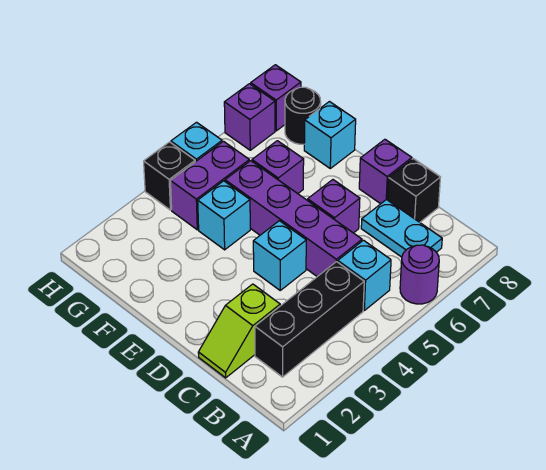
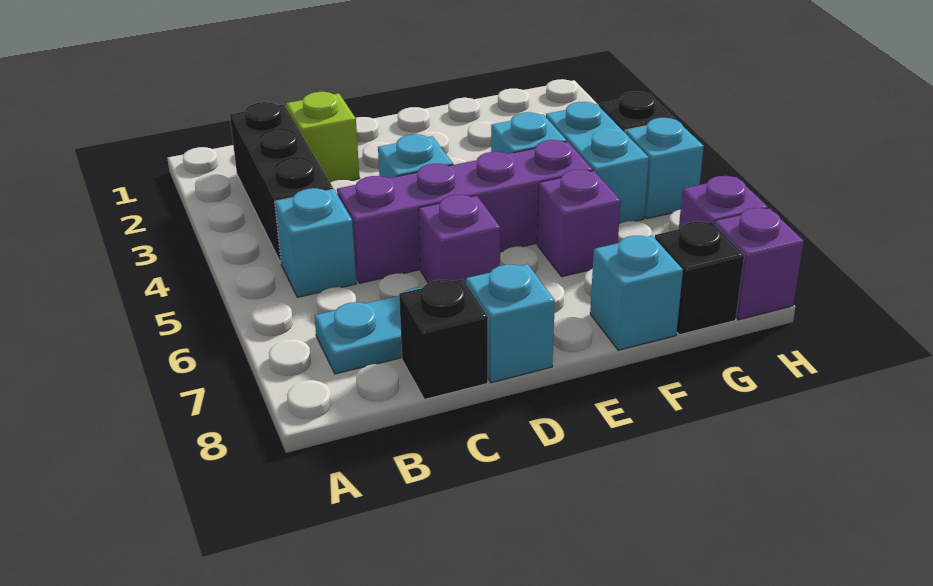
purple 1x1 round brick [400,245,439,304] -> none
purple 1x1 brick [359,139,412,204] -> cyan 1x1 brick [466,264,555,383]
purple 1x2 brick [171,141,249,230] -> cyan 1x2 brick [546,102,649,224]
black 1x1 round brick [285,87,321,144] -> black 1x1 brick [655,222,744,335]

